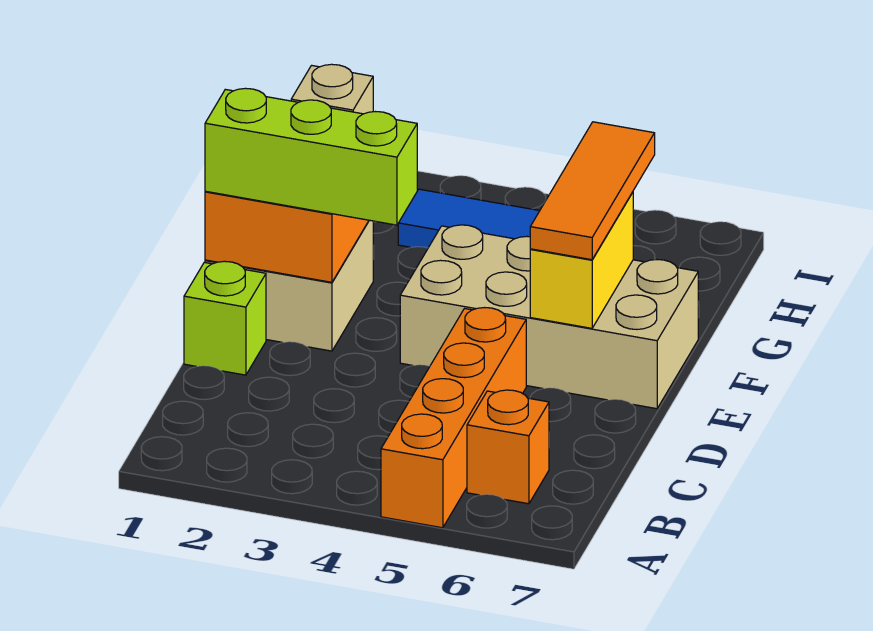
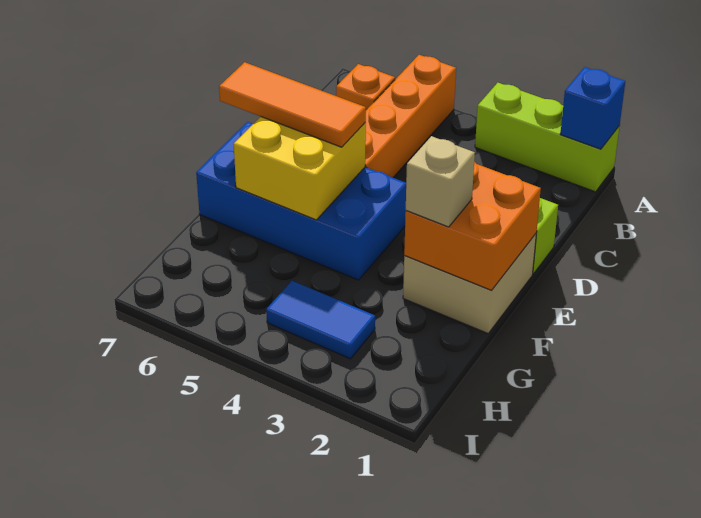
none -> blue 1x1 brick [560,67,625,149]
lime 1x3 brick [205,88,417,225] -> lime 1x3 brick moved to [475,83,619,192]
tan 2x4 brick [400,225,698,409] -> blue 2x4 brick [196,122,406,280]
yellow 1x2 brick [530,192,633,328] -> yellow 2x2 brick [234,117,366,220]
orange 1x3 tile [530,122,655,260] -> orange 1x3 tile turned to [219,62,366,147]

